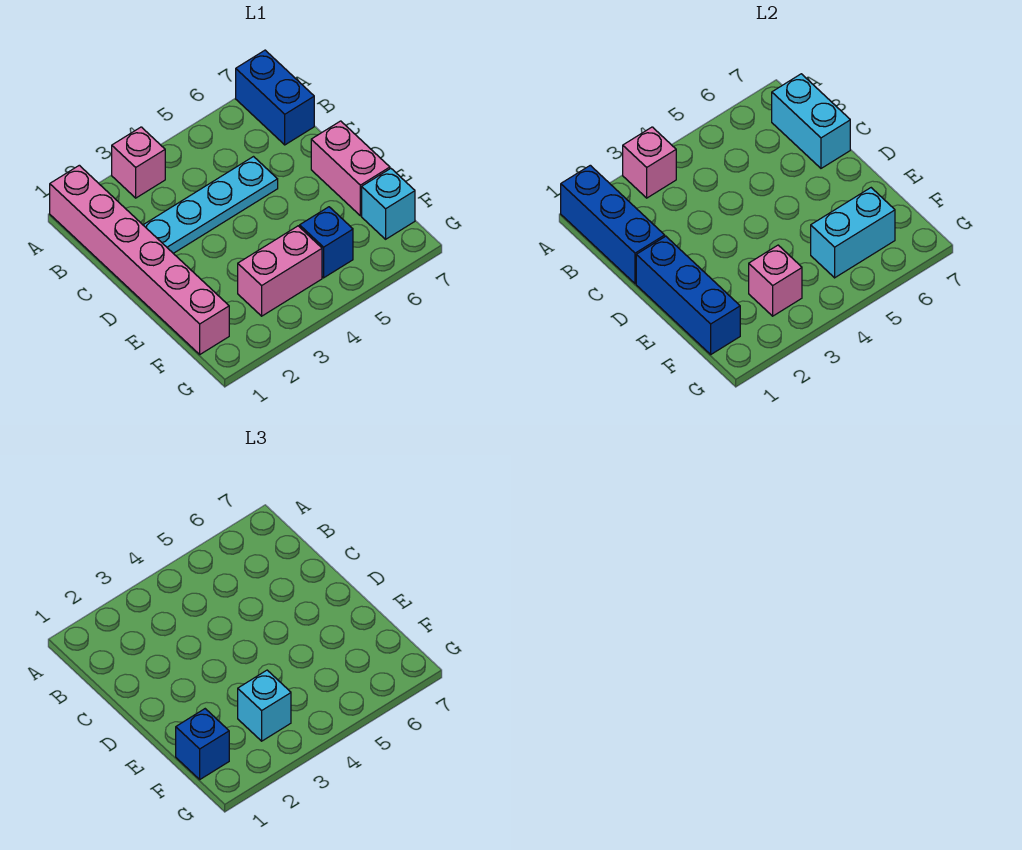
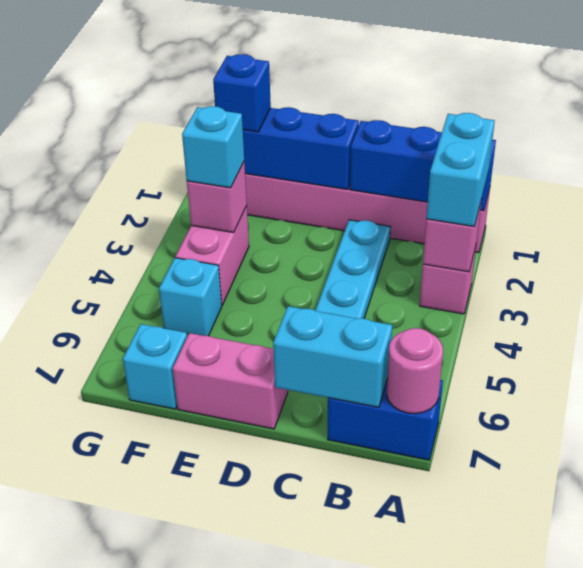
none -> pink 1x1 round brick [387,328,443,414]
blue 1x1 brick [300,207,353,278] -> cyan 1x1 brick [159,258,222,336]
cyan 1x2 brick [811,188,895,278] -> cyan 1x2 brick moved to [426,113,495,226]

